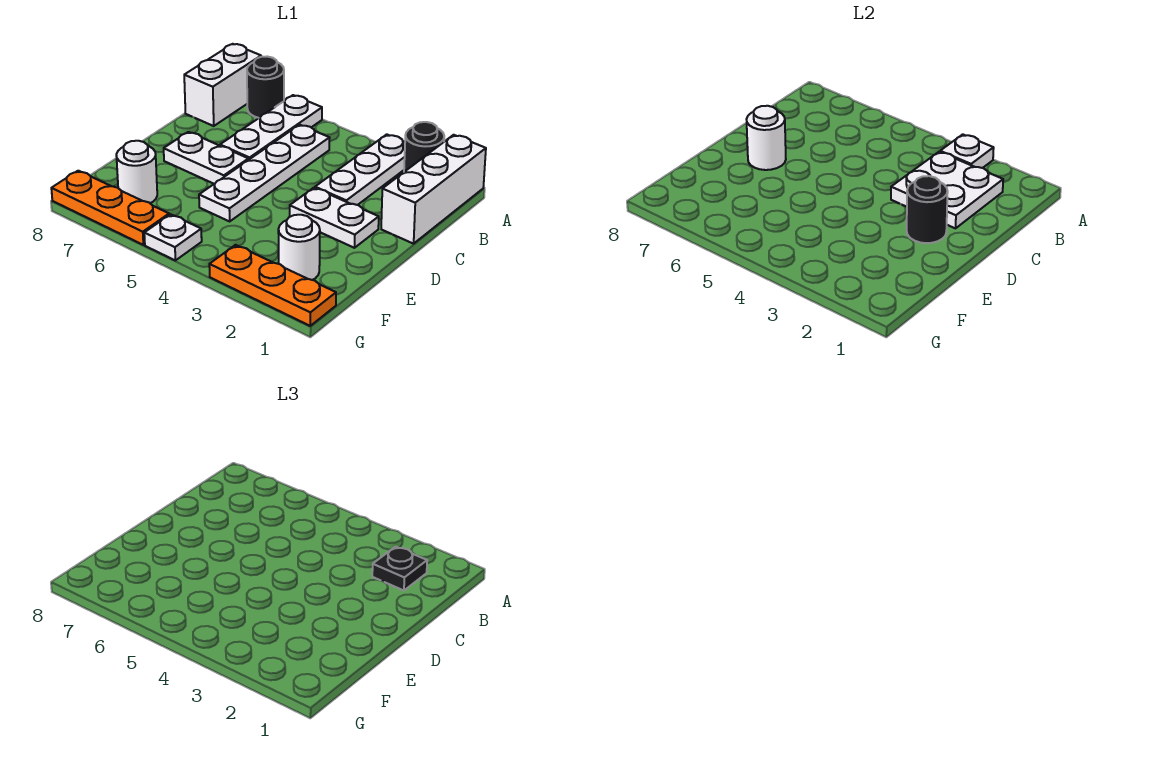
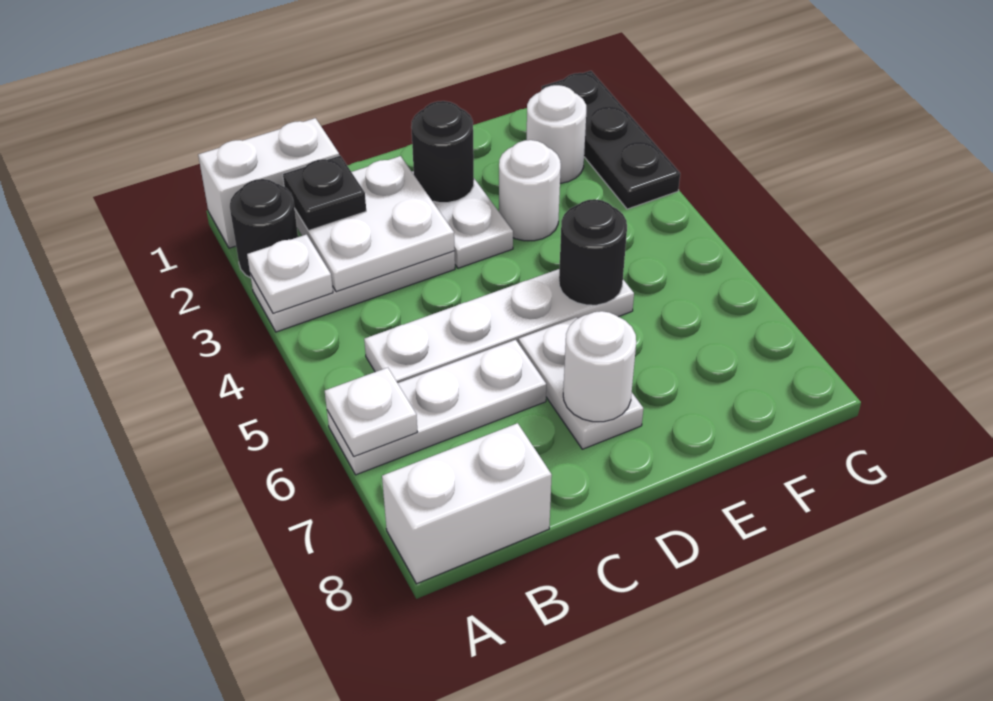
white 1x3 brick [381,135,486,244] -> white 1x2 brick [198,118,339,248]
black 1x1 round brick [247,57,284,118] -> black 1x1 round brick moved to [559,199,627,305]
white 1x1 round brick [116,141,157,203] -> white 1x1 round brick moved to [499,140,561,241]
orange 1x3 plate [209,245,336,326] -> black 1x3 plate [542,71,680,209]
white 1x1 plate [144,214,202,260] -> white 1x1 plate moved to [325,368,417,456]
orange 1x3 plate [51,171,169,245] -> none

